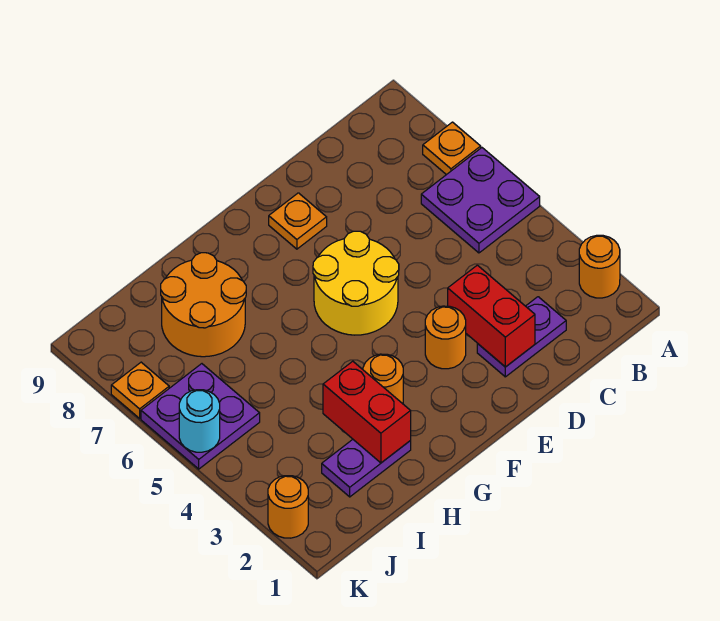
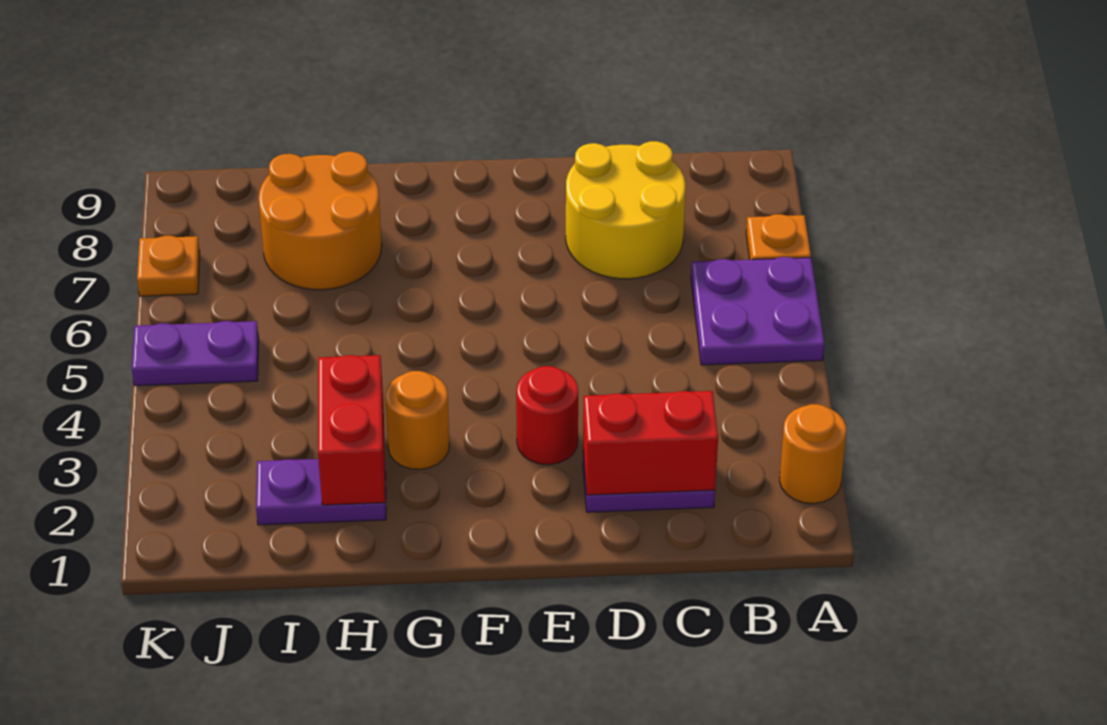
red 1x2 brick [448,265,535,367] -> red 1x2 brick turned to [583,391,718,495]
orange 1x1 round brick [425,306,466,369] -> red 1x1 round brick [516,366,578,465]
yellow 2x2 round brick [313,231,399,335] -> yellow 2x2 round brick moved to [566,141,685,279]
orange 1x1 plate [269,193,327,249] -> none
purple 2x2 plate [141,364,260,469] -> purple 1x2 plate [132,321,259,386]
orange 1x1 round brick [268,476,308,538] -> none
cyan 1x1 round brick [179,390,220,452] -> none

